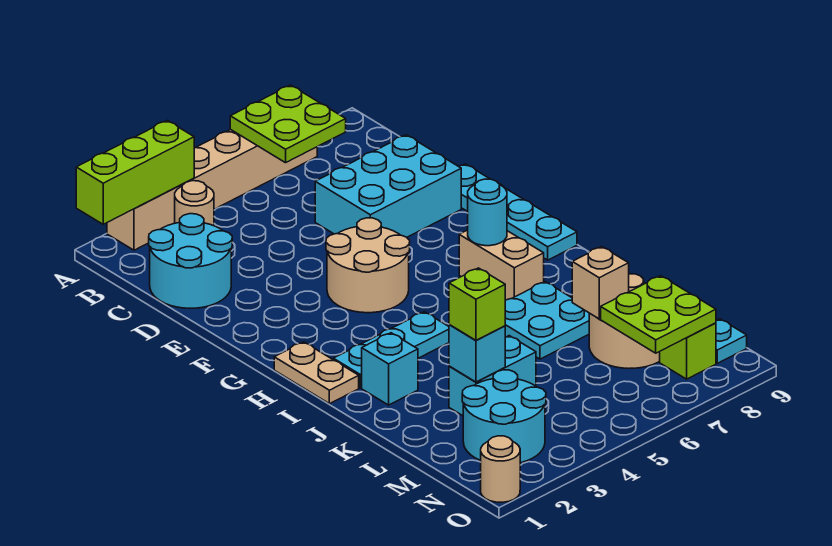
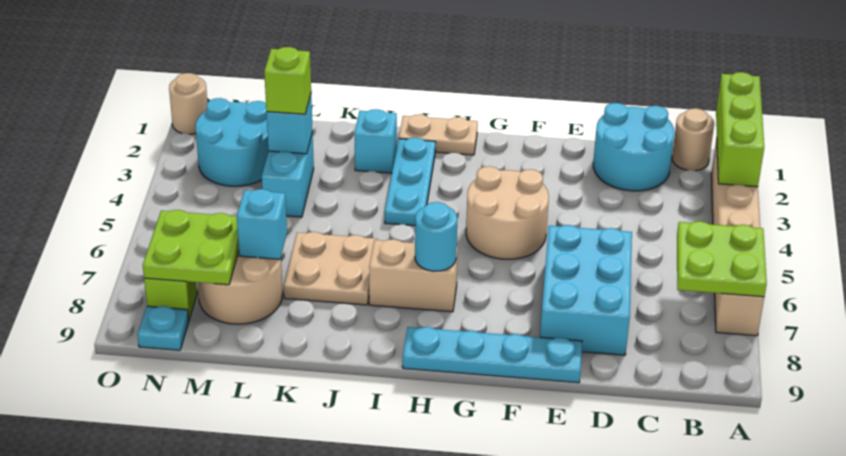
tan 1x1 round brick [175,181,214,226] -> tan 1x1 round brick moved to [672,108,714,171]
cyan 2x2 plate [505,282,589,359] -> tan 2x2 plate [284,232,378,305]
tan 1x1 brick [572,247,629,319] -> cyan 1x1 brick [237,189,287,259]

